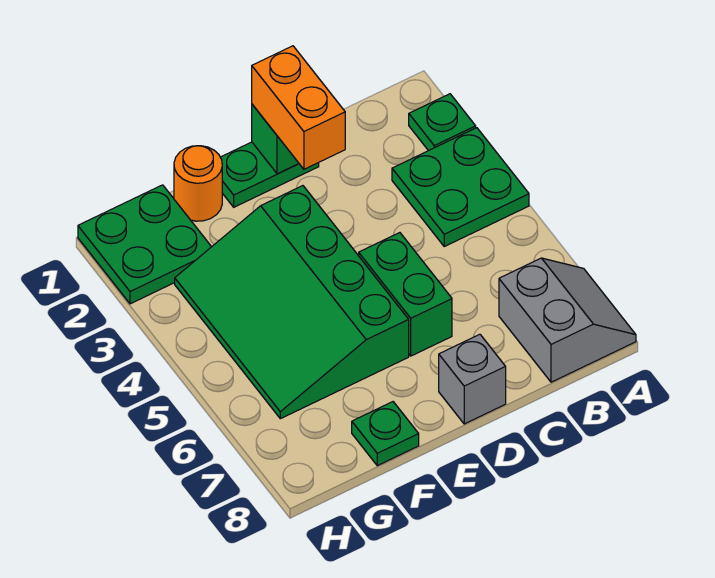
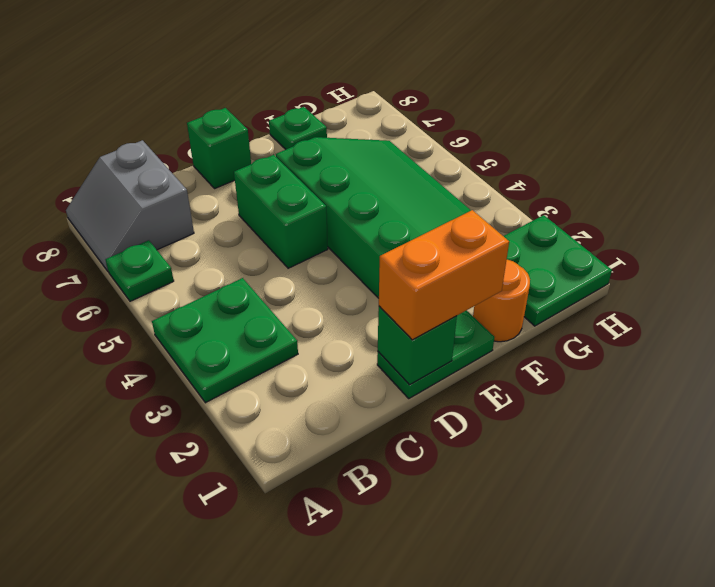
green 1x1 plate [409,94,476,151] -> green 1x1 plate moved to [105,240,174,301]
orange 1x2 brick [252,46,345,169] -> orange 1x2 brick turned to [379,210,509,340]
grey 1x1 brick [439,334,506,424] -> green 1x1 brick [187,108,251,189]

